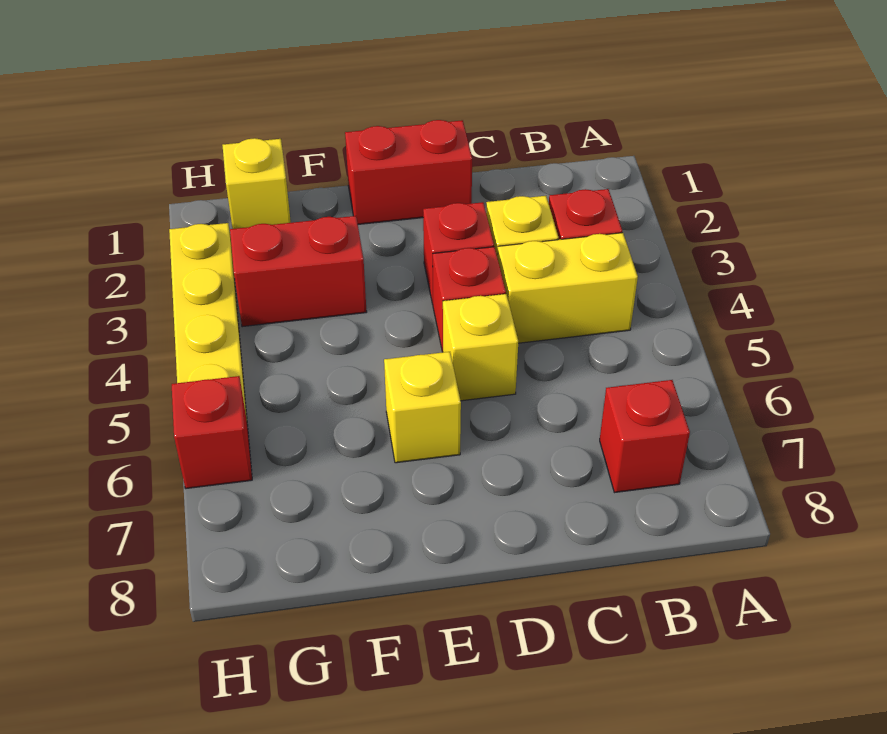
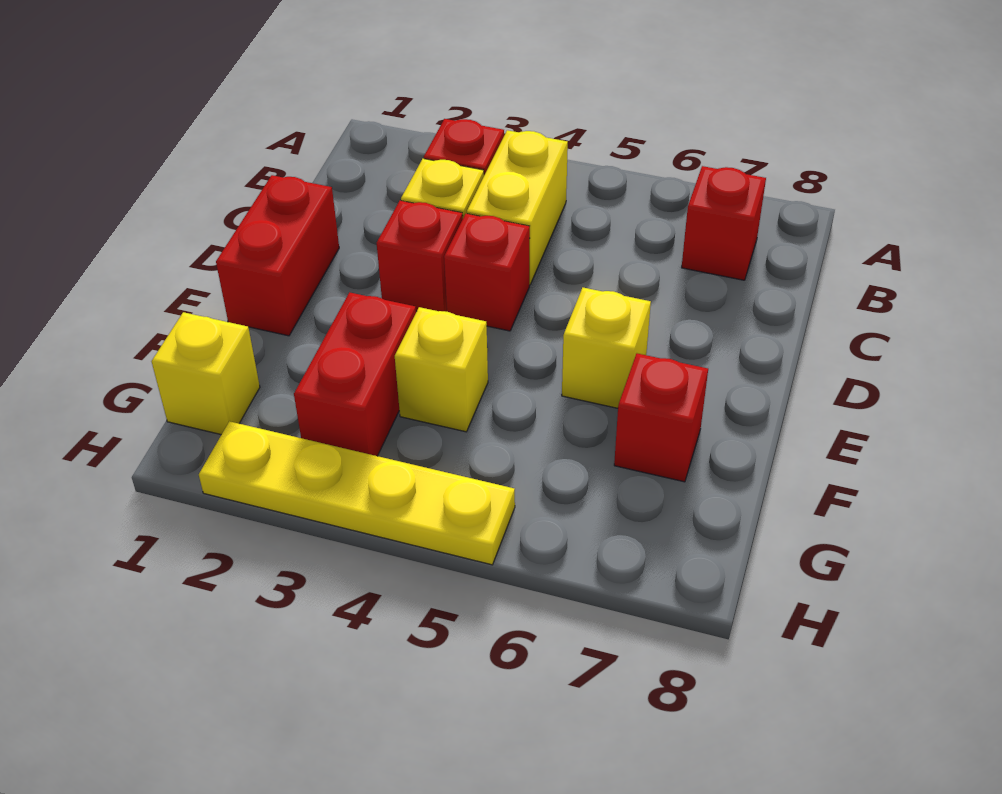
yellow 1x1 brick [443,294,518,401] -> yellow 1x1 brick moved to [395,307,488,432]
red 1x1 brick [172,376,252,488] -> red 1x1 brick moved to [614,353,708,482]

